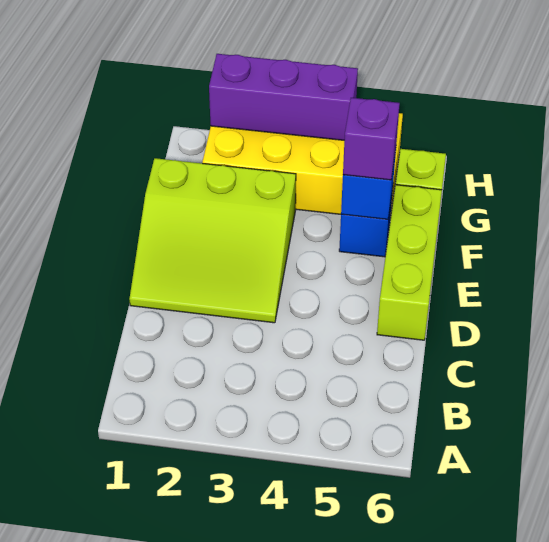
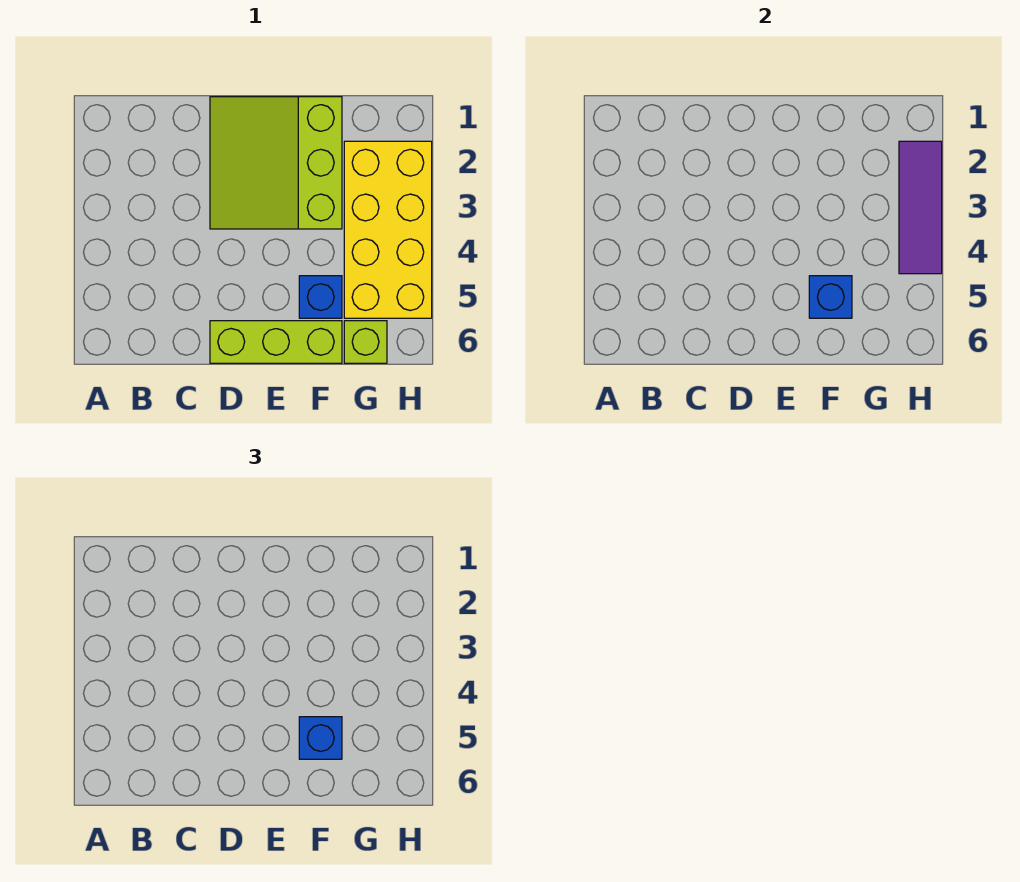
purple 1x1 brick [343,98,400,180] -> blue 1x1 brick [299,717,342,759]
purple 1x3 brick [209,54,358,140] -> purple 1x3 tile [899,141,942,274]

